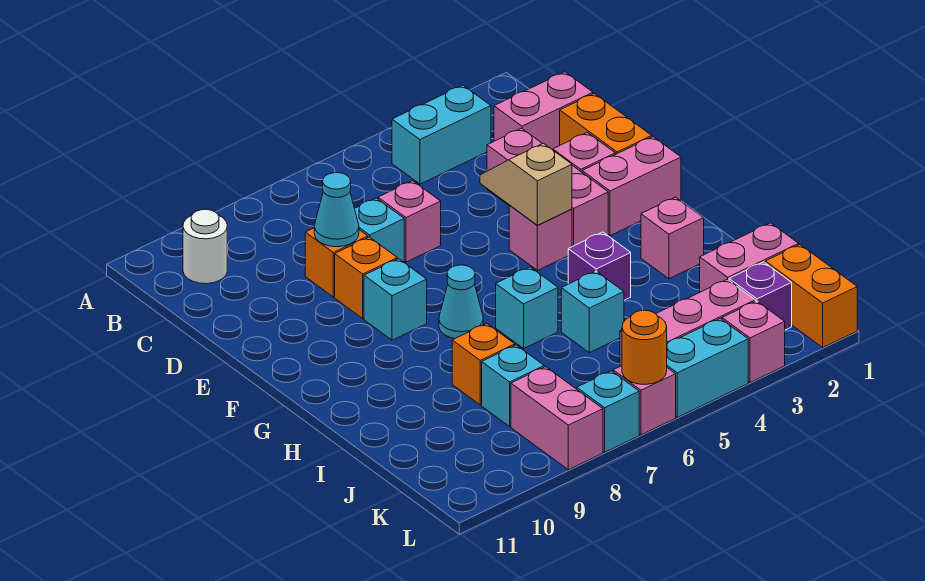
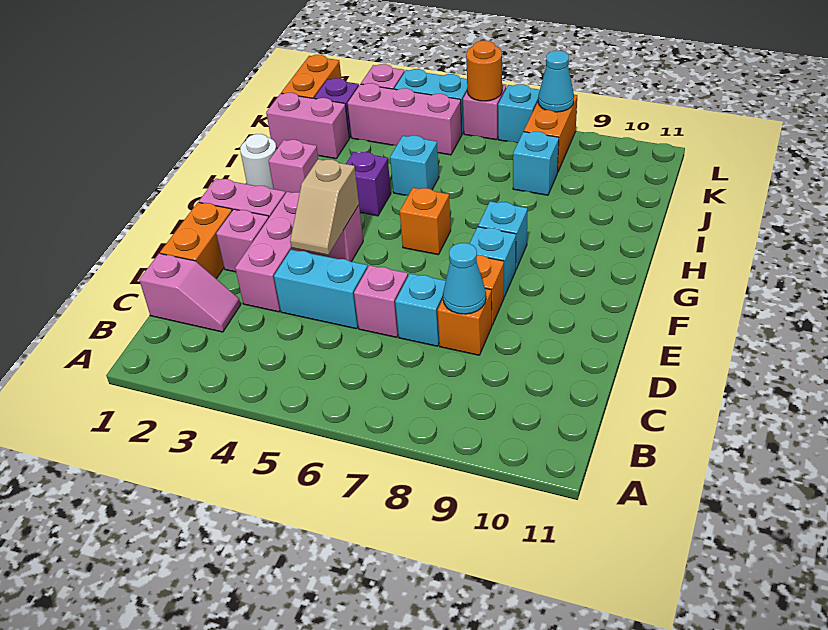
cyan 1x2 brick [392,85,491,184] -> cyan 1x2 brick moved to [274,250,368,329]
white 1x1 round brick [183,209,227,284] -> white 1x1 round brick moved to [240,134,277,189]
pink 1x2 brick [494,72,593,150] -> pink 1x2 slope [139,253,241,332]
cyan 1x1 cone [439,265,483,339] -> cyan 1x1 cone moved to [538,51,574,112]
cyan 1x1 brick [496,267,558,348] -> cyan 1x1 brick moved to [478,201,528,269]
orange 1x1 brick [452,324,515,405] -> orange 1x1 brick moved to [400,188,451,255]
pink 1x2 brick [511,367,603,470] -> orange 1x2 brick [524,95,577,173]

